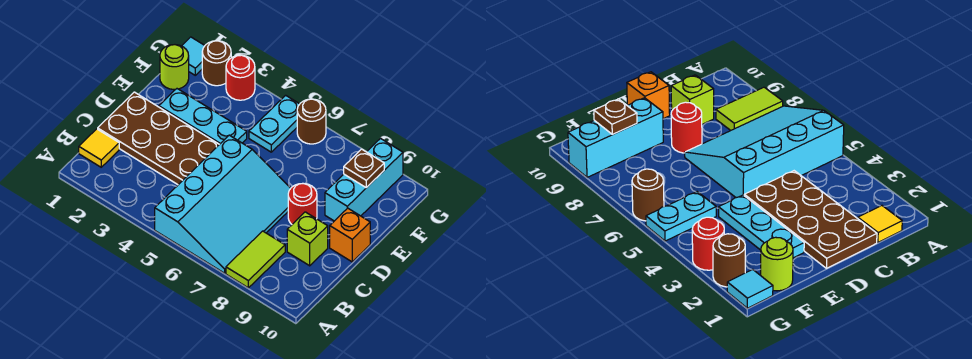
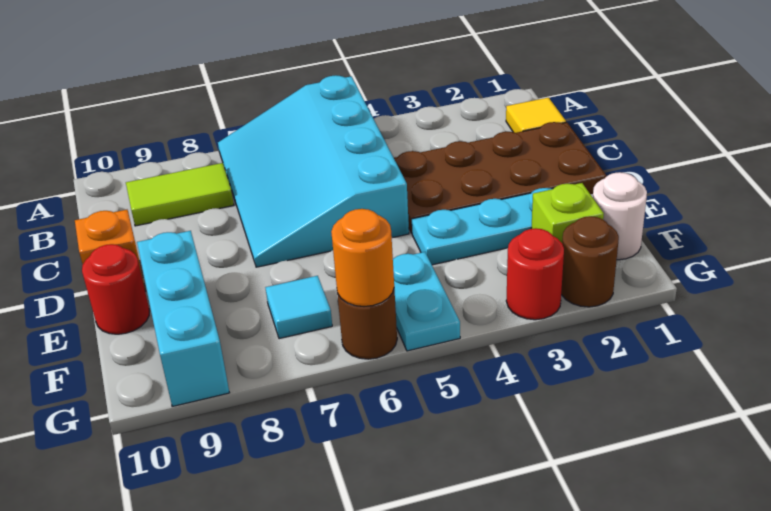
lime 1x2 tile [226,231,285,288] -> lime 1x2 tile turned to [126,163,234,226]
lime 1x1 brick [287,212,328,266] -> lime 1x1 brick moved to [531,183,604,243]
red 1x1 round brick [288,184,317,224] -> red 1x1 round brick moved to [82,244,149,334]
lime 1x1 round brick [160,45,189,90] -> white 1x1 round brick [593,172,647,260]
brown 1x1 plate [344,149,384,188] -> none
cyan 1x1 tile [182,37,205,75] -> cyan 1x1 tile moved to [265,276,332,339]
none -> orange 1x1 round brick [331,209,394,307]

